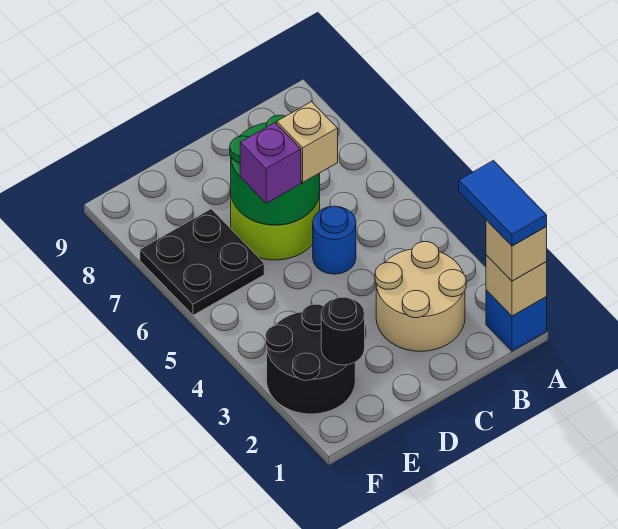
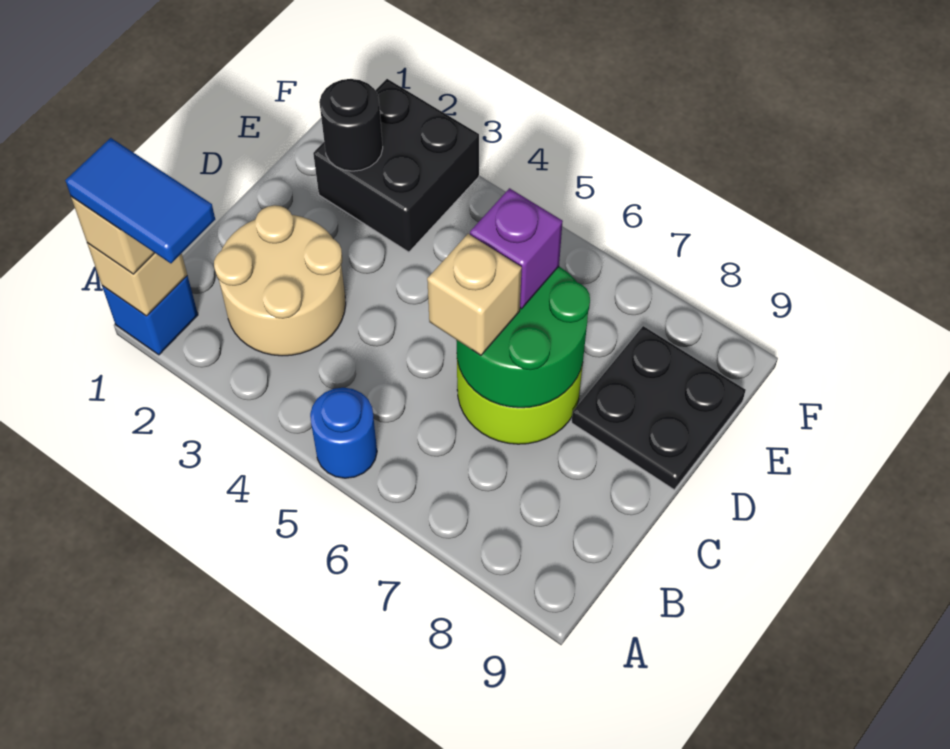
blue 1x1 round brick [313,206,356,274] -> blue 1x1 round brick moved to [310,388,377,478]
black 2x2 round brick [266,304,355,414] -> black 2x2 brick [313,79,479,252]
black 2x2 plate [140,209,264,315] -> black 2x2 plate moved to [572,326,746,490]

